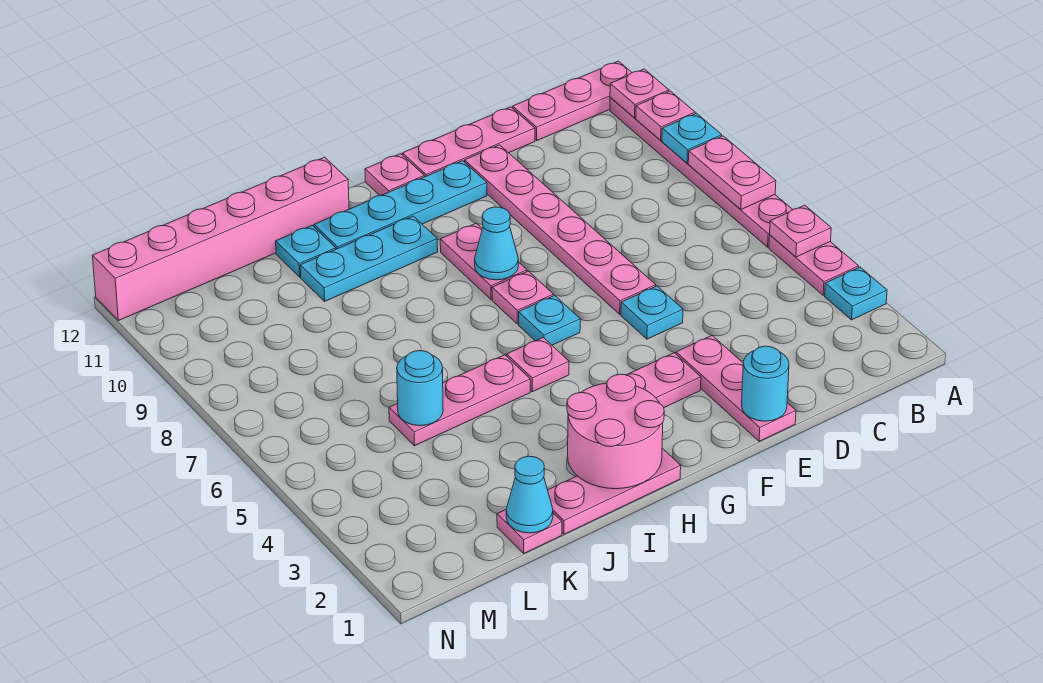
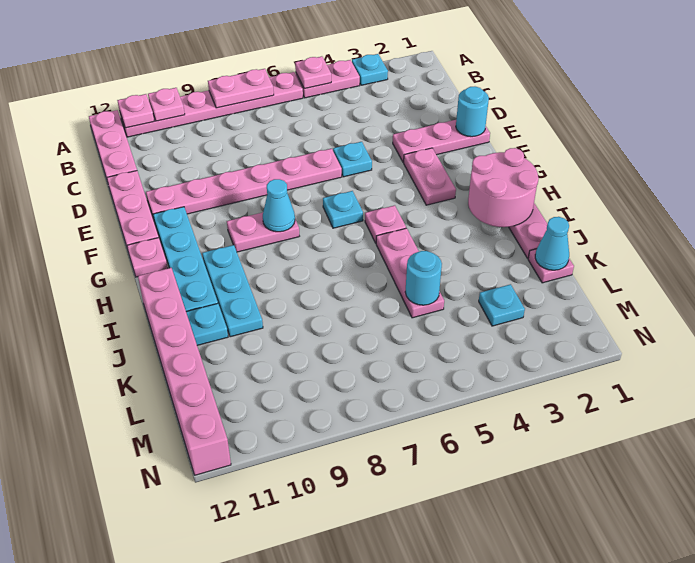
cyan 1x1 plate [662,113,722,163] -> cyan 1x1 plate moved to [479,284,525,326]
pink 1x1 plate [492,271,553,324] -> none

